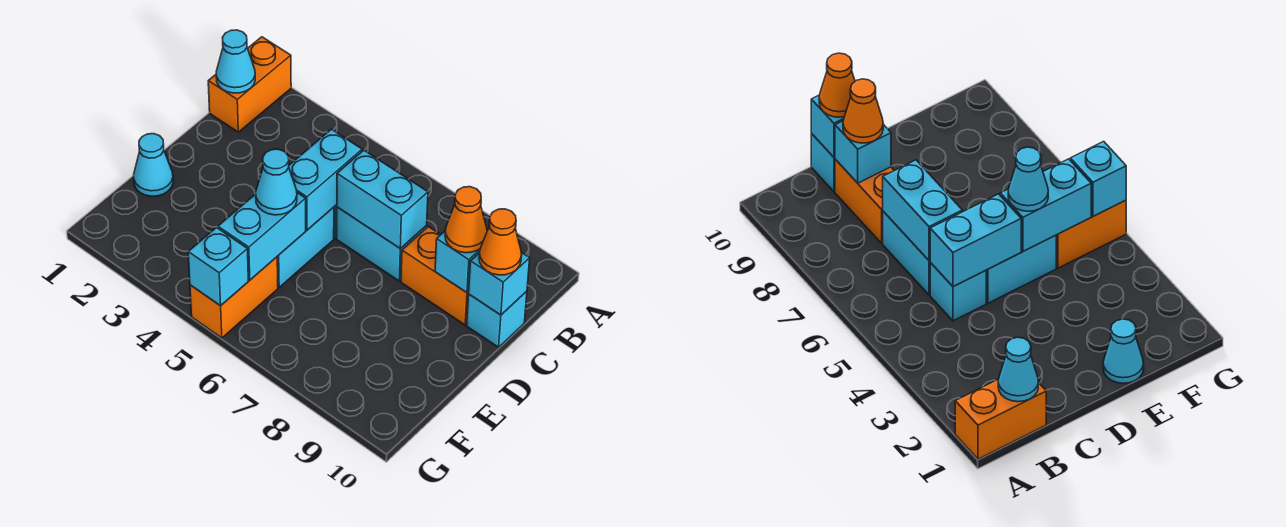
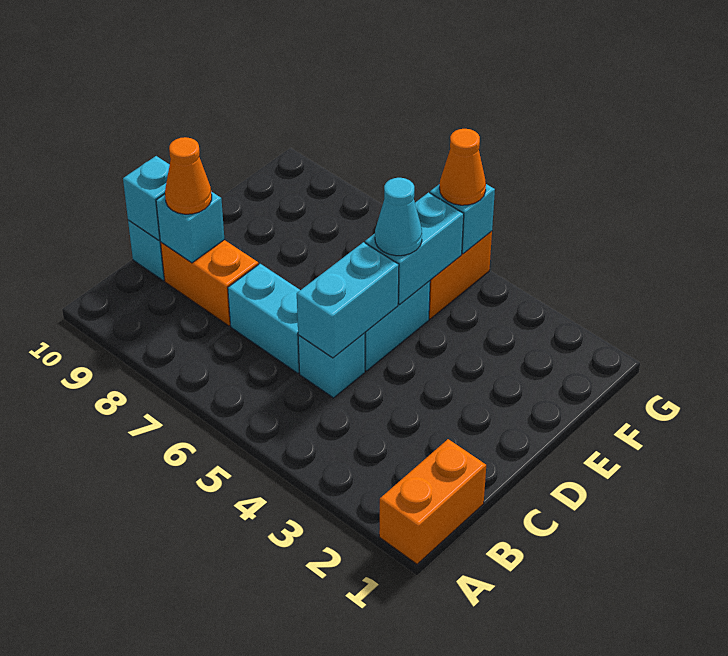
cyan 1x1 cone [216,30,255,93] -> none
cyan 1x2 brick [337,150,428,249] -> none
orange 1x1 cone [479,209,522,275] -> orange 1x1 cone moved to [440,129,486,205]
cyan 1x1 cone [134,134,173,196] -> none

